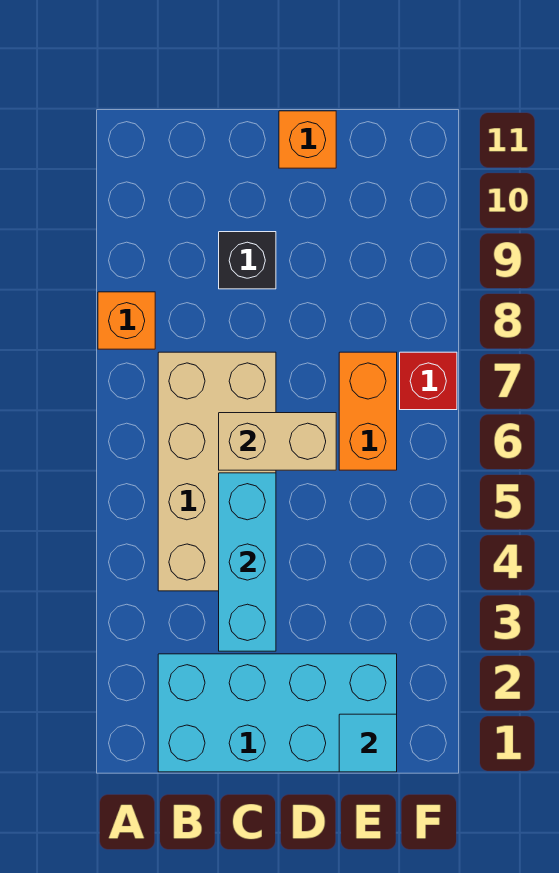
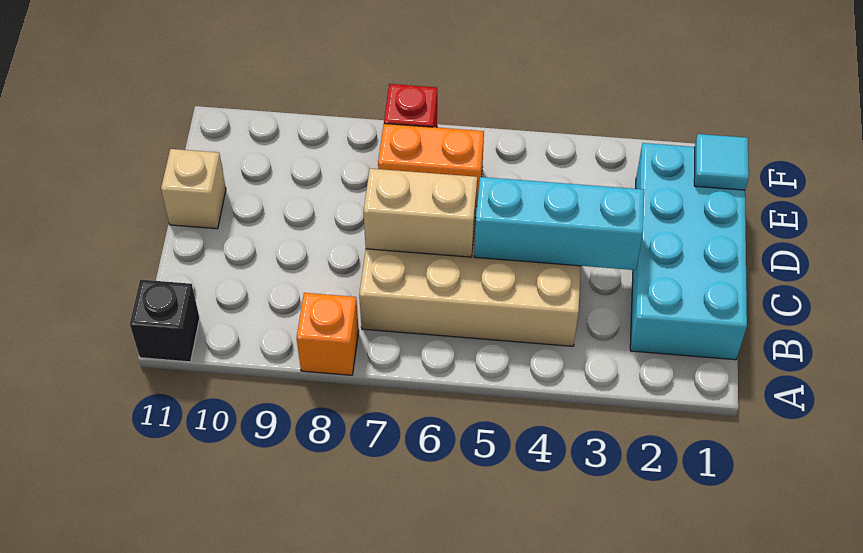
tan 1x2 brick [219,413,336,470] -> tan 1x2 brick turned to [363,169,477,257]
black 1x1 brick [219,232,276,289] -> black 1x1 brick moved to [130,280,200,362]
orange 1x1 brick [279,111,336,168] -> tan 1x1 brick [161,149,226,229]

